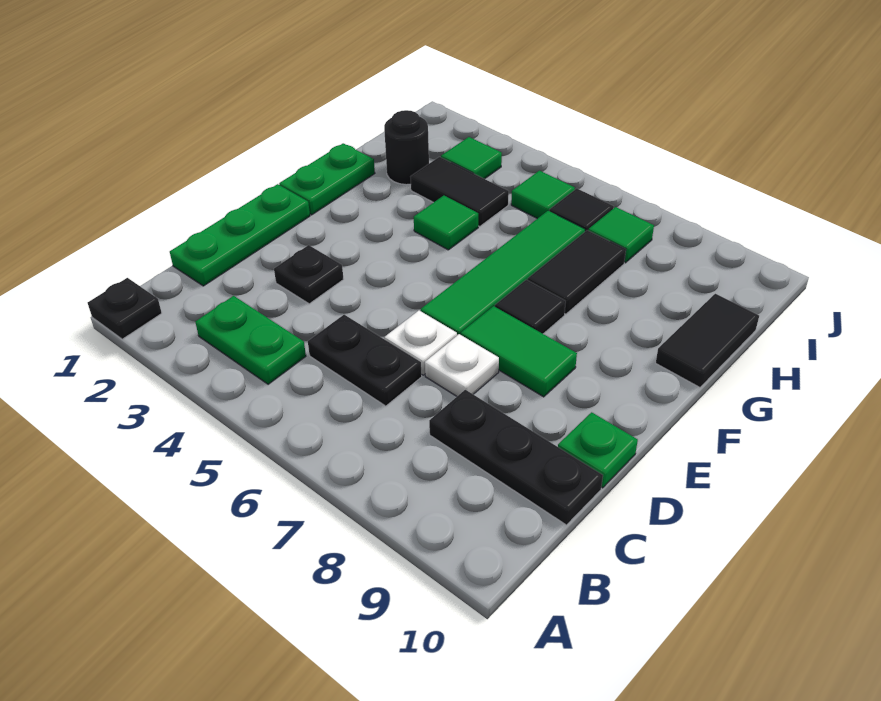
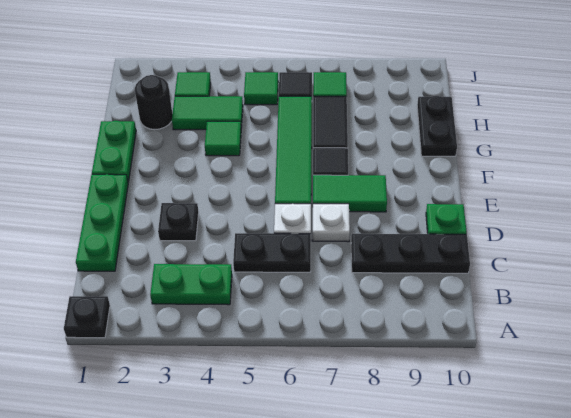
black 1x2 tile [656,294,759,387] -> black 1x2 plate [417,96,457,156]
black 1x2 tile [410,157,509,226] -> green 1x2 tile [172,96,243,130]

